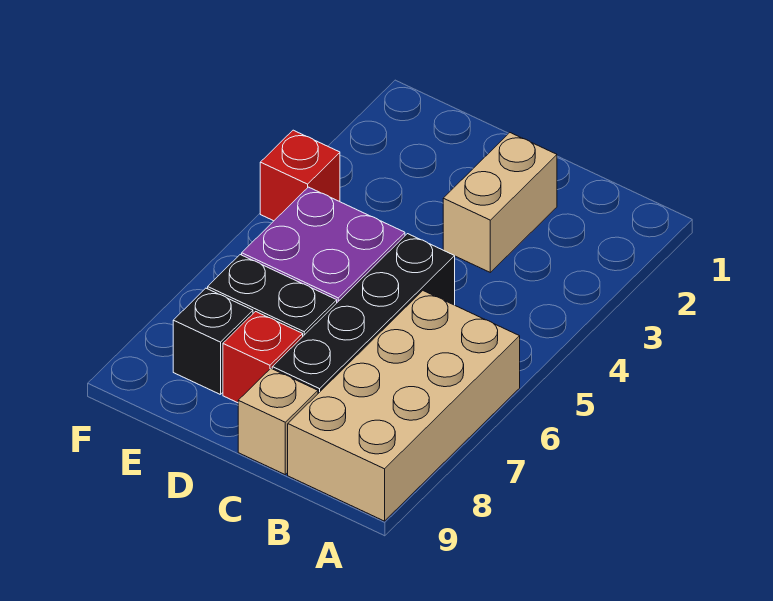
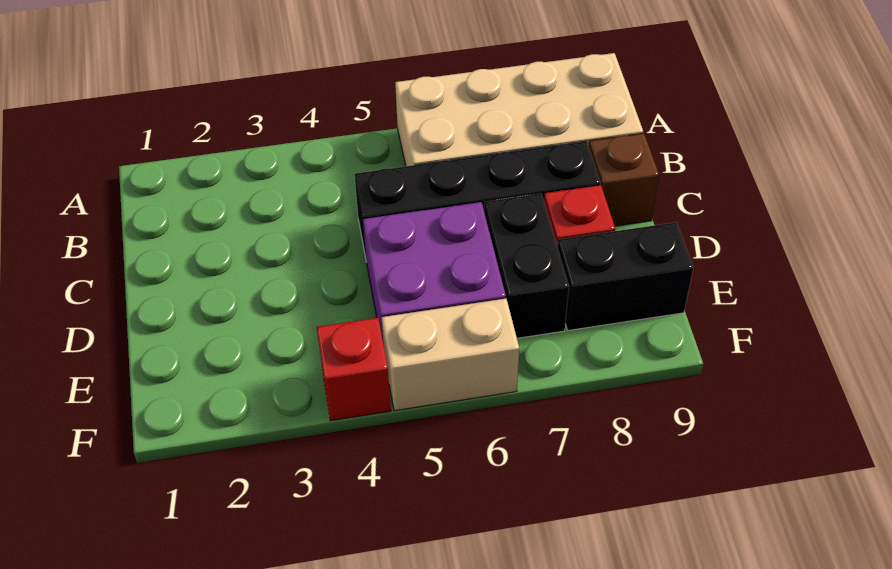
tan 1x2 brick [443,133,557,272] -> tan 1x2 brick moved to [381,299,519,411]
tan 1x1 brick [238,369,318,474] -> brown 1x1 brick [589,133,659,226]
black 1x1 brick [173,288,253,395] -> black 1x2 brick [558,222,693,331]

